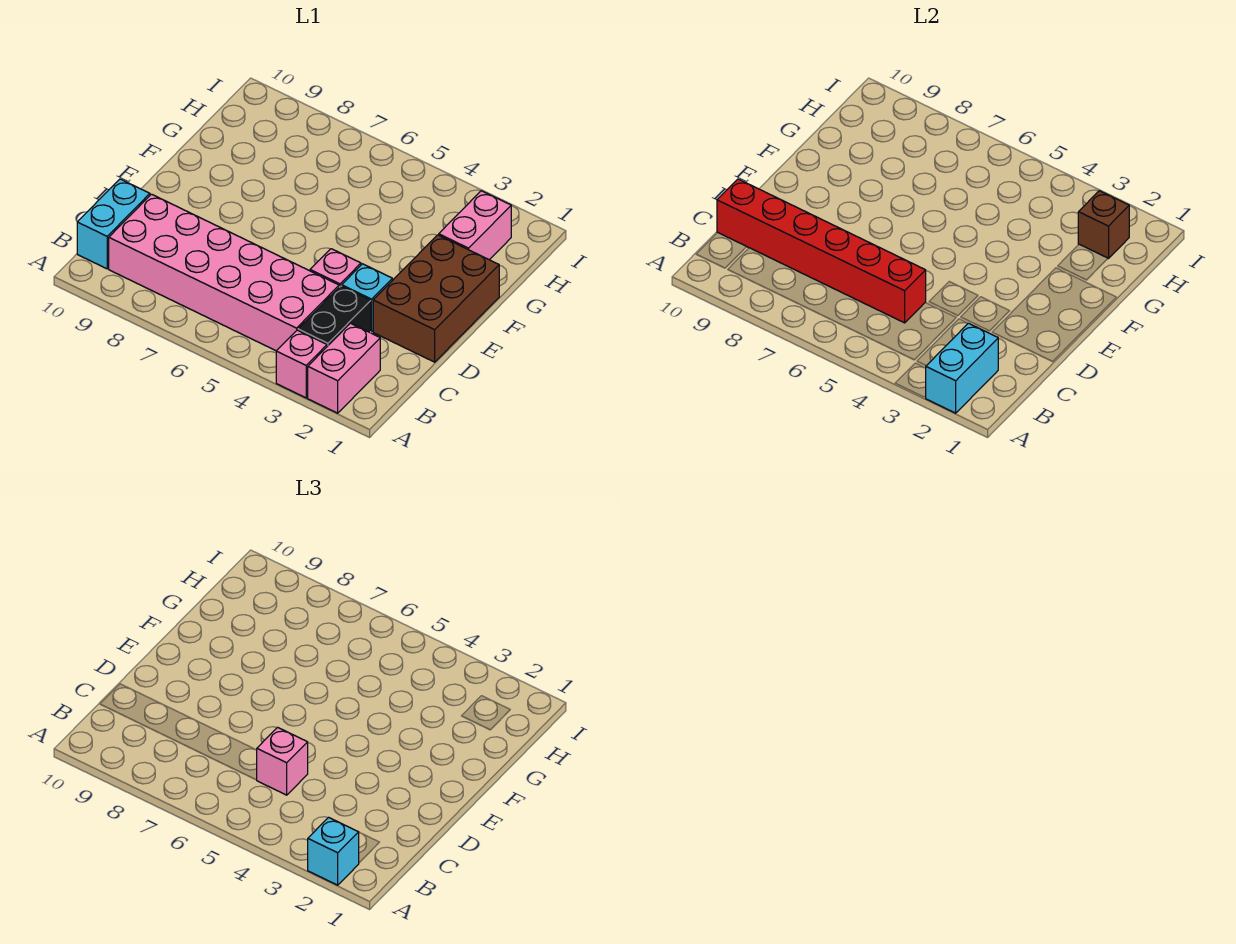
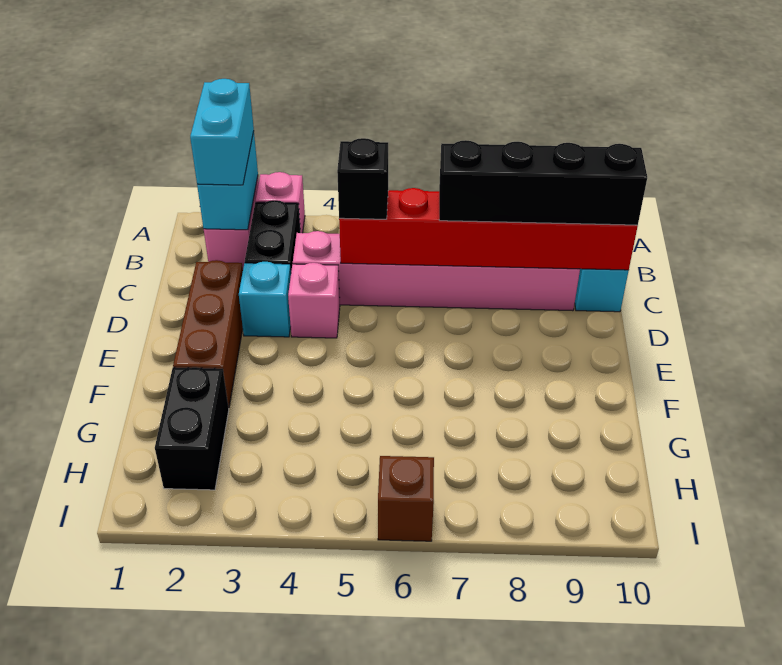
cyan 1x1 brick [308,817,359,885] -> cyan 1x2 brick [190,79,254,185]
pink 2x6 brick [109,194,339,351] -> pink 1x6 brick [293,231,580,311]
pink 1x1 brick [257,727,308,795] -> black 1x1 brick [337,138,388,219]
none -> black 1x4 brick [439,140,647,225]
brown 2x3 brick [373,235,499,362] -> brown 1x3 brick [173,260,243,408]
pink 1x2 brick [439,191,511,260] -> black 1x2 brick [155,367,229,490]
brown 1x1 brick [1078,191,1129,259] -> brown 1x1 brick moved to [378,456,434,541]

